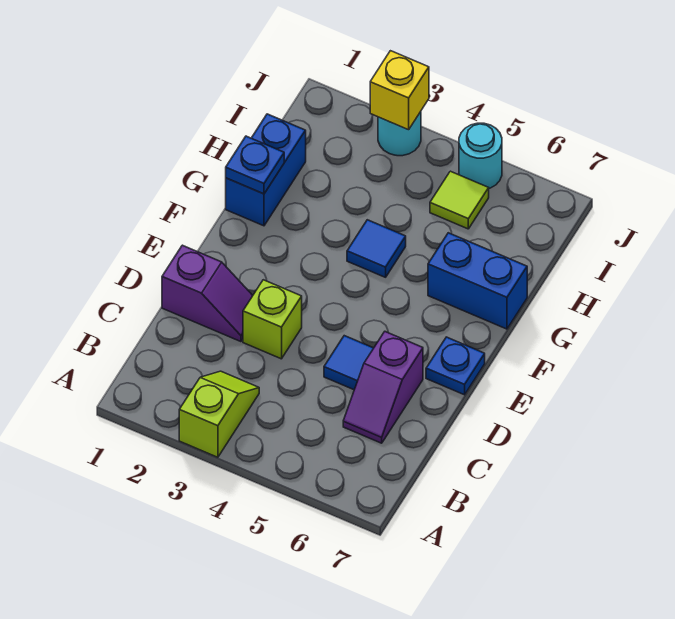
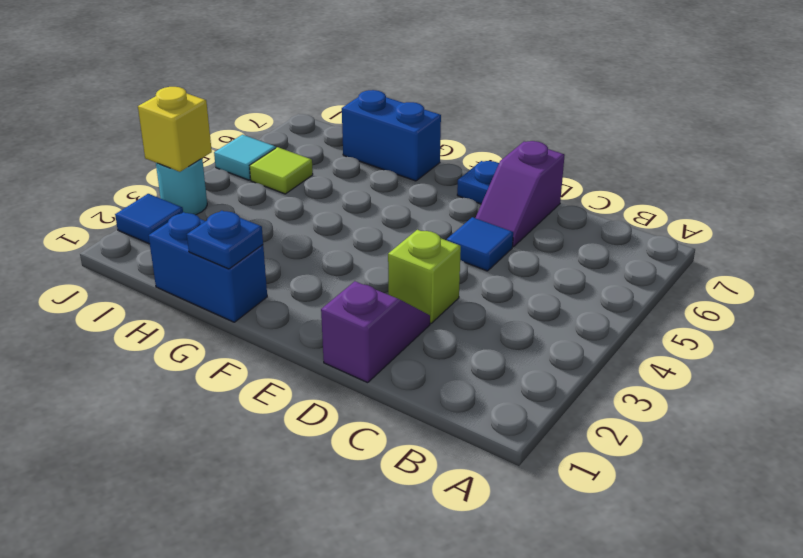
lime 1x2 slope [179,371,259,457] -> none
purple 1x2 slope [343,332,423,443] -> purple 1x2 slope turned to [476,141,565,247]
blue 1x1 tile [347,220,406,277] -> blue 1x1 tile moved to [115,194,183,244]
blue 1x2 brick [428,233,527,329] -> blue 1x2 brick turned to [342,90,441,181]
cyan 1x1 round brick [459,123,502,188] -> cyan 1x1 tile [214,135,276,180]

